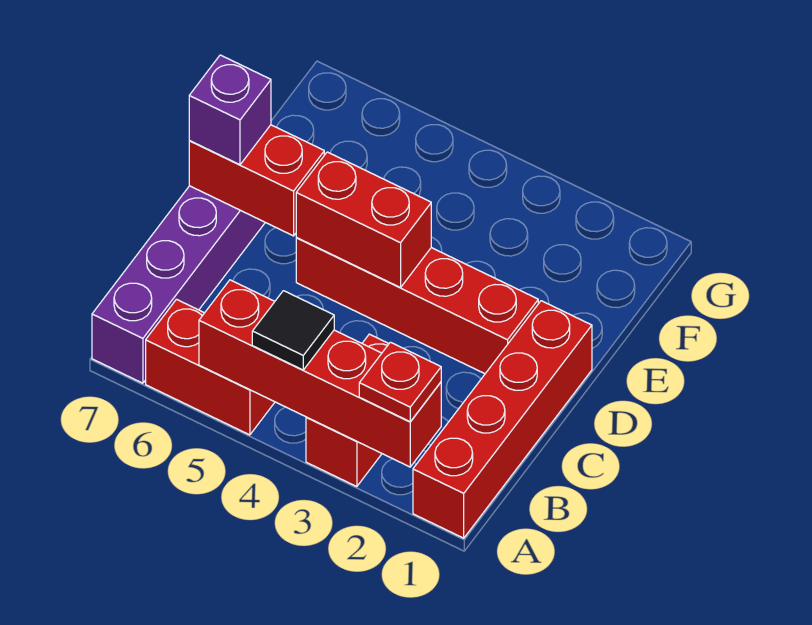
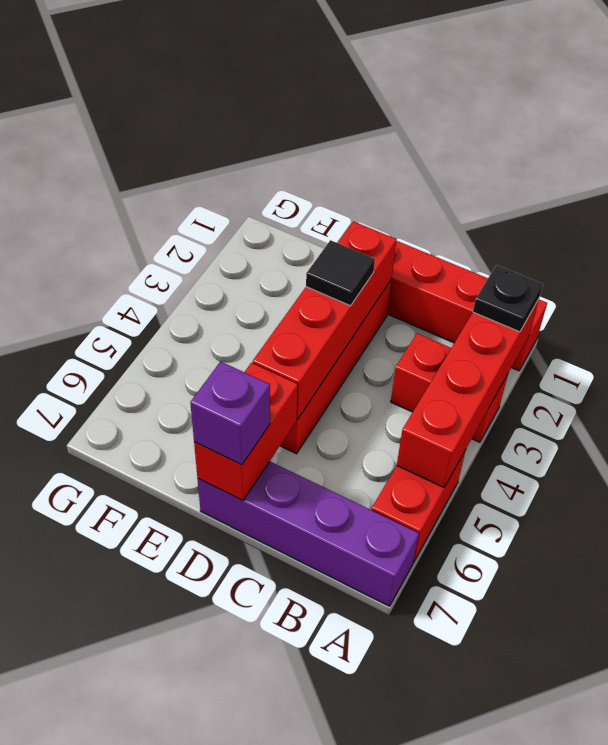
red 1x1 plate [359,342,441,422] -> black 1x1 plate [473,265,543,332]
black 1x1 tile [252,291,334,370] -> black 1x1 tile moved to [306,240,375,306]
red 1x2 brick [296,152,431,288] -> red 1x4 brick [253,221,396,419]

